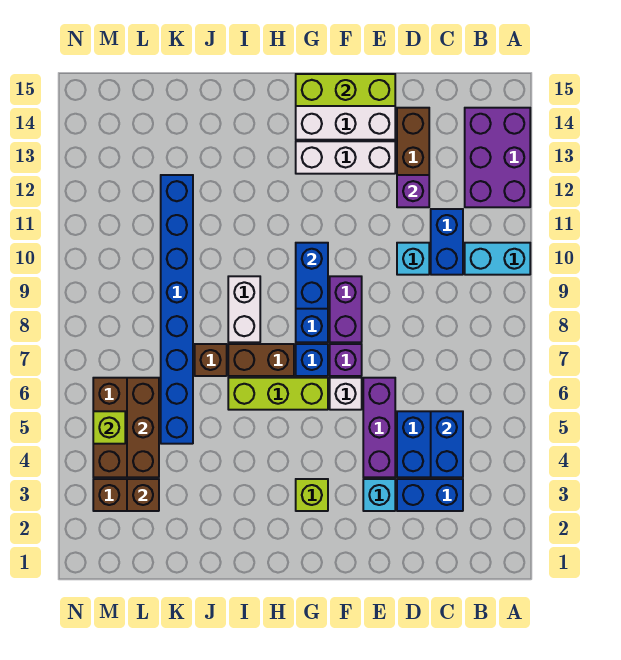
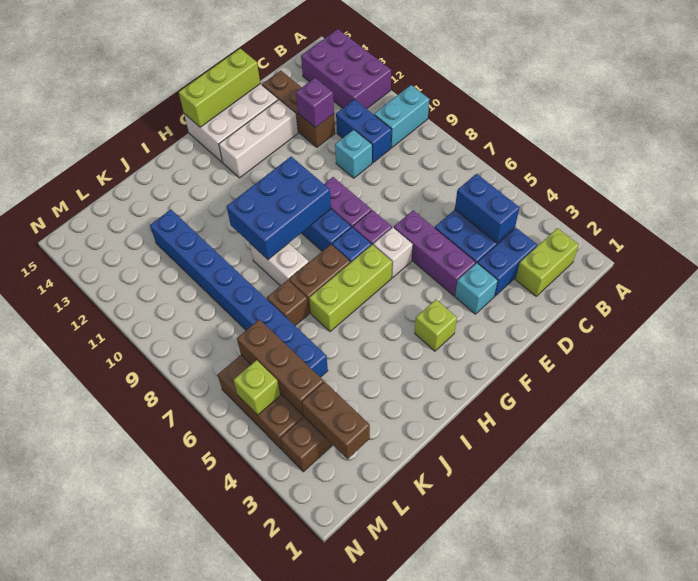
none -> lime 1x2 brick [515,228,579,296]
blue 1x2 brick [296,243,328,309] -> blue 2x3 brick [227,157,331,259]
brown 1x1 brick [127,479,159,511] -> brown 1x2 brick [302,382,370,459]

